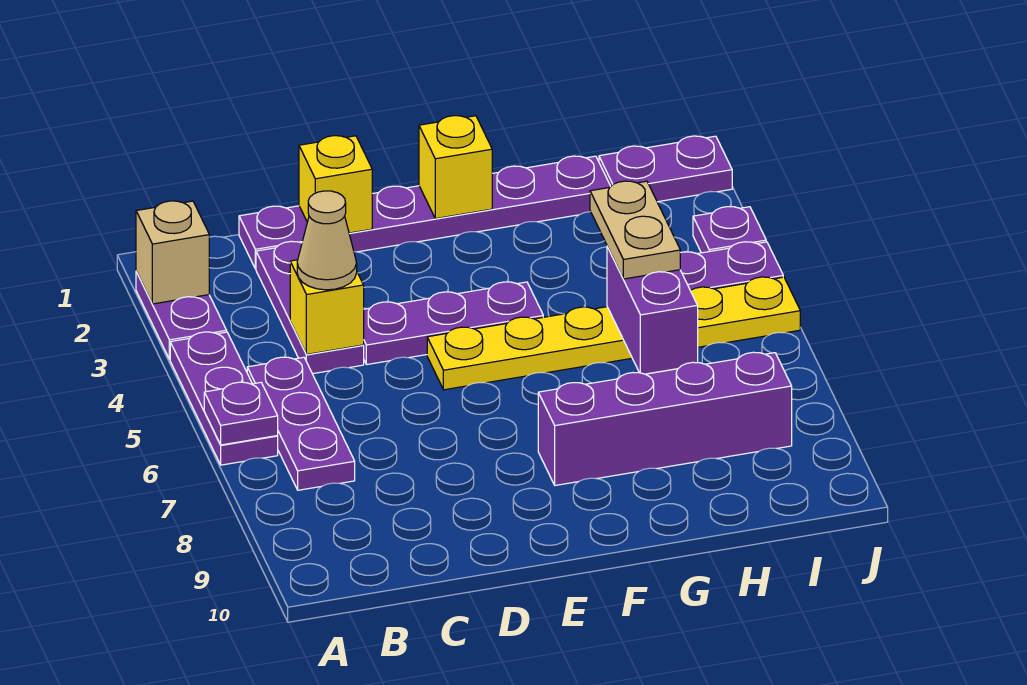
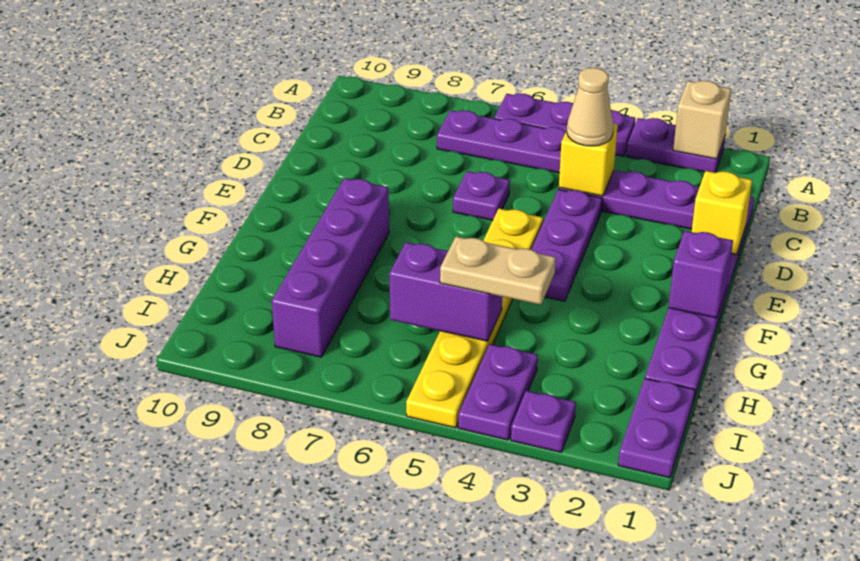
purple 1x1 plate [204,382,278,445] -> purple 1x1 plate moved to [453,171,510,220]
yellow 1x1 brick [419,116,492,219] -> purple 1x1 brick [668,231,733,318]

